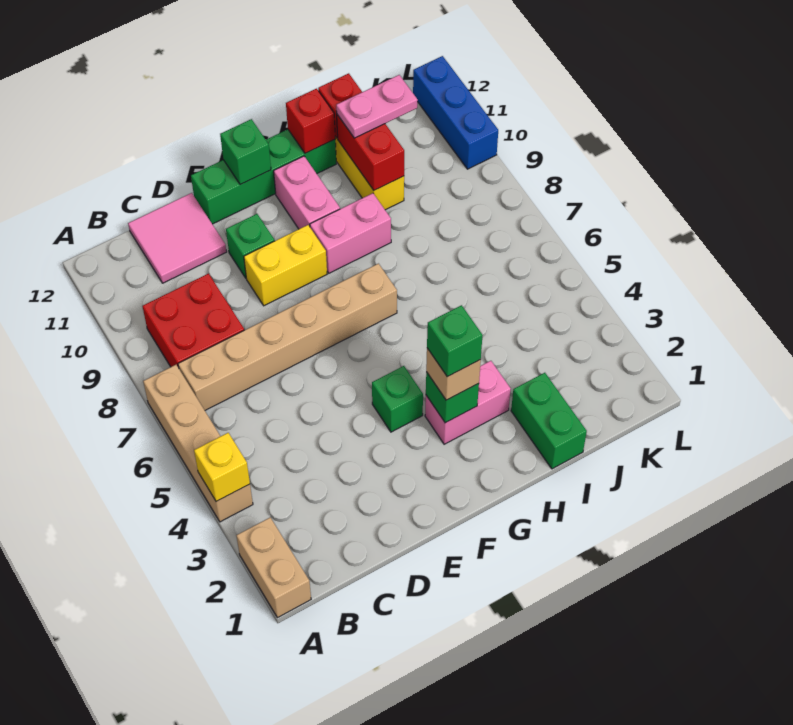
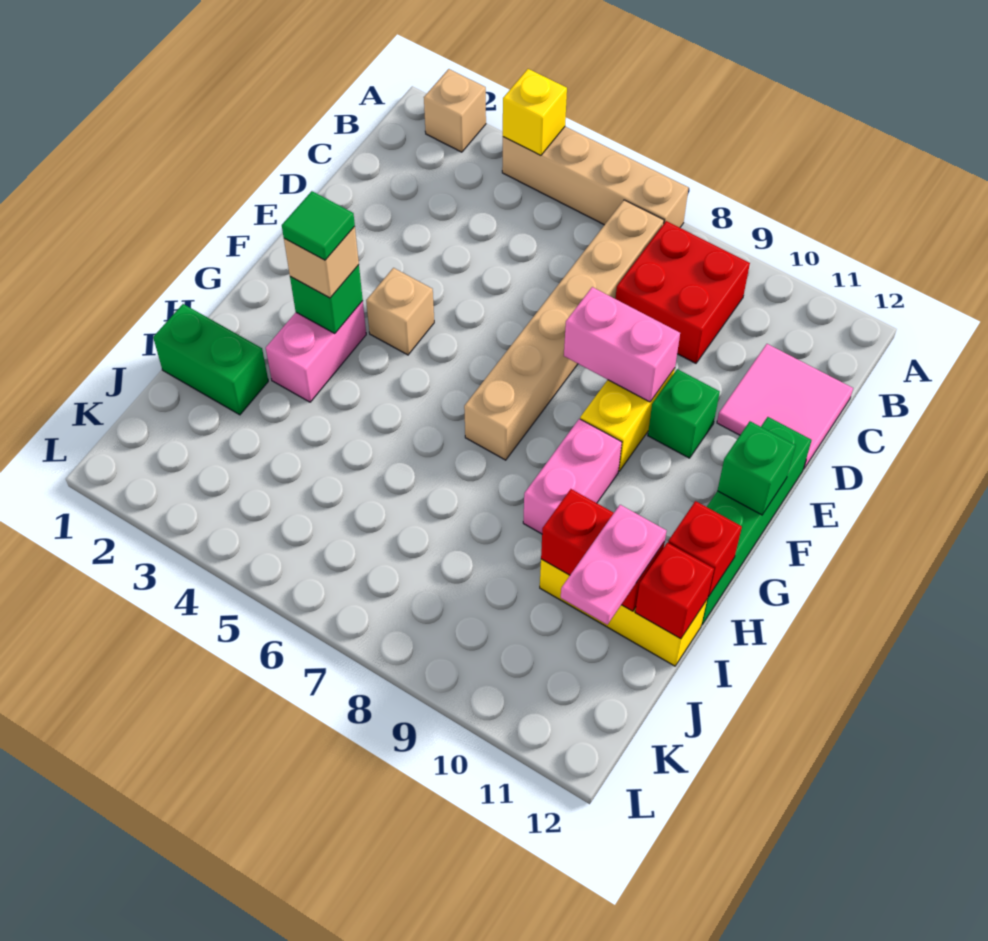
tan 1x2 brick [236,517,311,618] -> tan 1x1 brick [424,69,486,152]
green 1x1 brick [372,366,423,432] -> tan 1x1 brick [366,268,434,355]
green 1x1 brick [427,305,483,377] -> green 1x1 tile [282,191,355,260]
pink 1x2 brick [274,156,340,229] -> pink 1x2 brick moved to [564,287,680,402]
blue 1x3 brick [413,56,498,169] -> none

